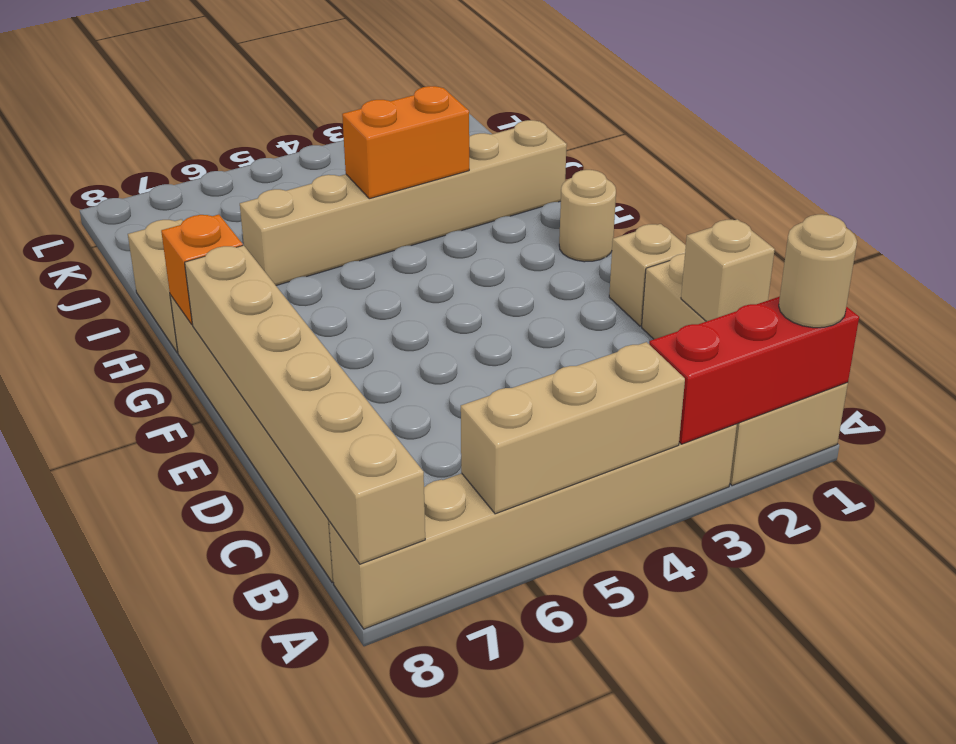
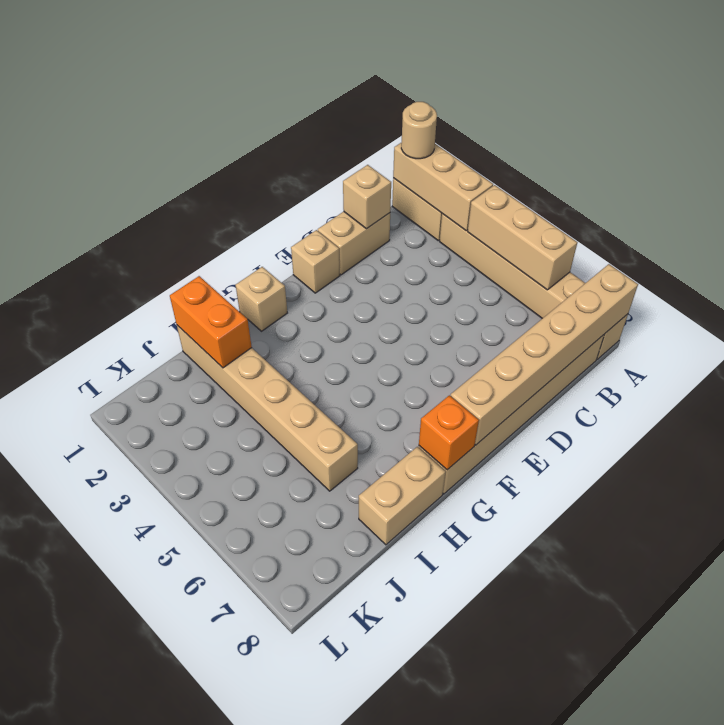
red 1x3 brick [649,297,859,444] -> tan 1x3 brick [393,142,493,231]
tan 1x1 round brick [559,170,616,262] -> tan 1x1 brick [236,267,287,331]
orange 1x2 brick [342,86,469,199] -> orange 1x2 brick moved to [170,276,252,368]

